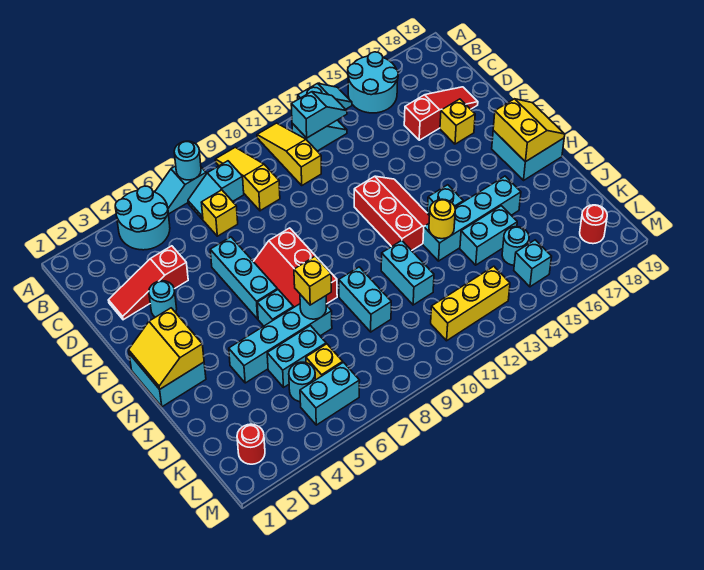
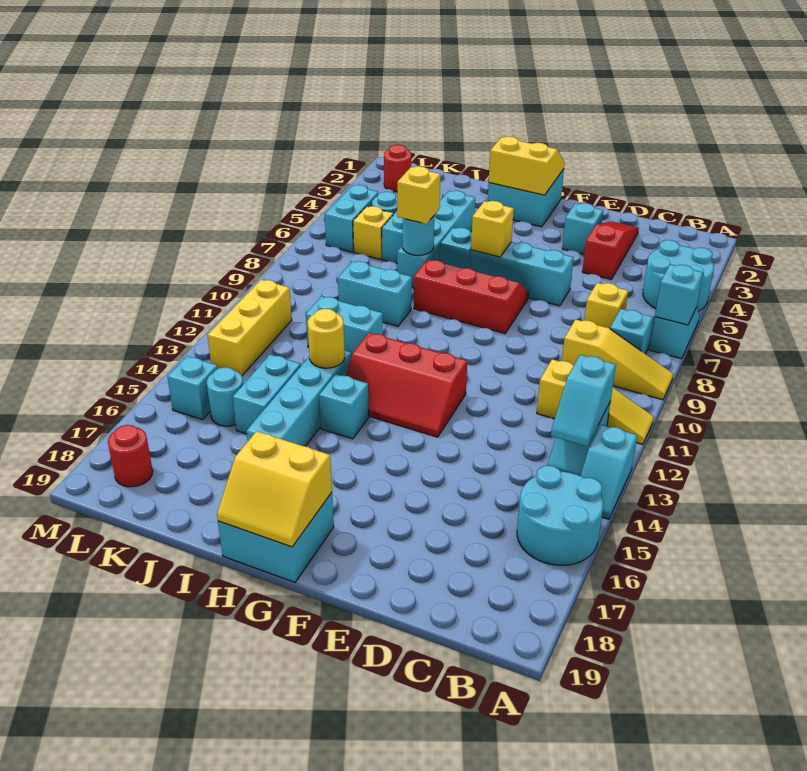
cyan 1x1 round brick [174,141,201,180] -> cyan 1x1 brick [655,264,703,325]
red 1x3 slope [404,87,478,140] -> none
cyan 1x1 round brick [149,281,177,317] -> cyan 1x1 brick [562,203,603,254]
yellow 1x1 brick [440,99,475,144] -> yellow 1x1 brick moved to [471,201,514,257]

